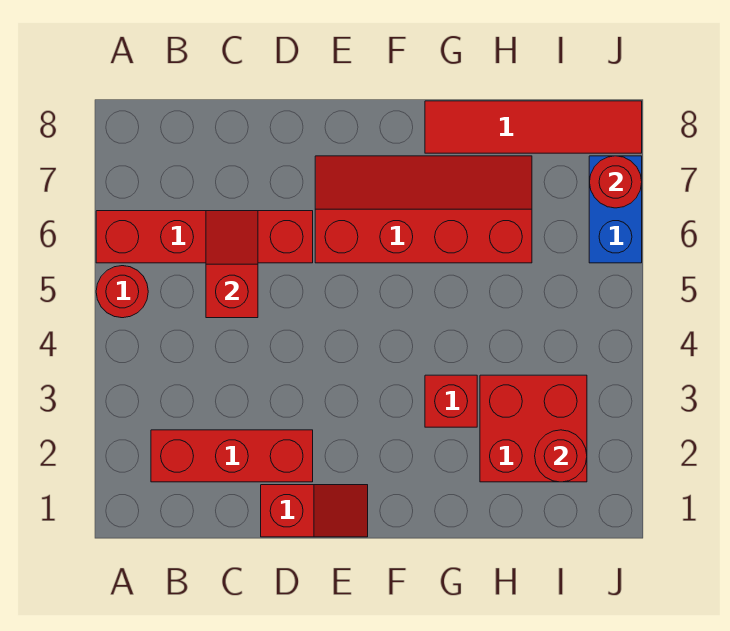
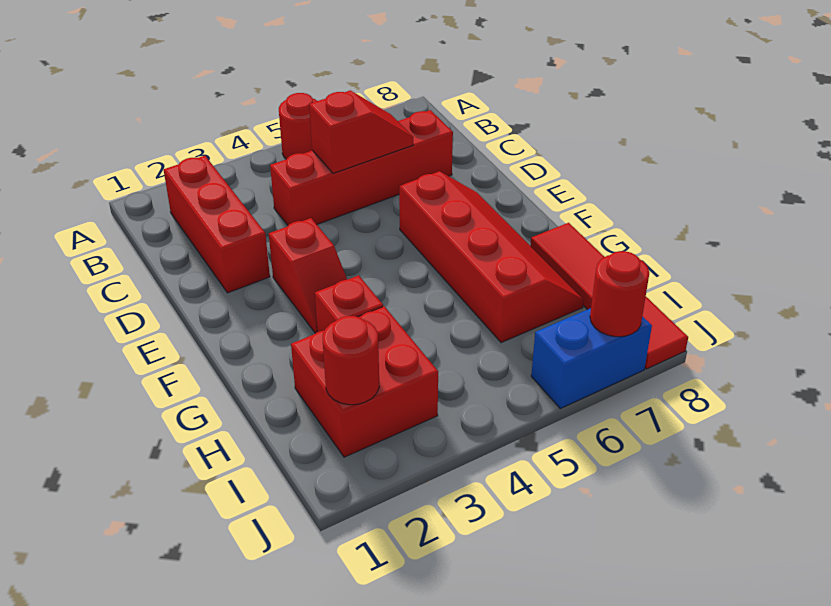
red 1x4 brick [96,211,313,263] -> red 1x4 brick turned to [270,110,453,225]
red 1x2 slope [261,485,368,537] -> red 1x2 slope moved to [269,218,347,333]

